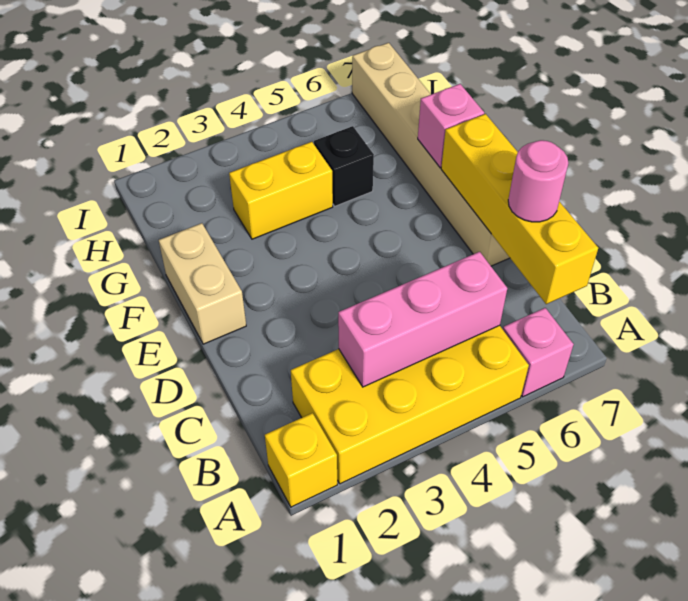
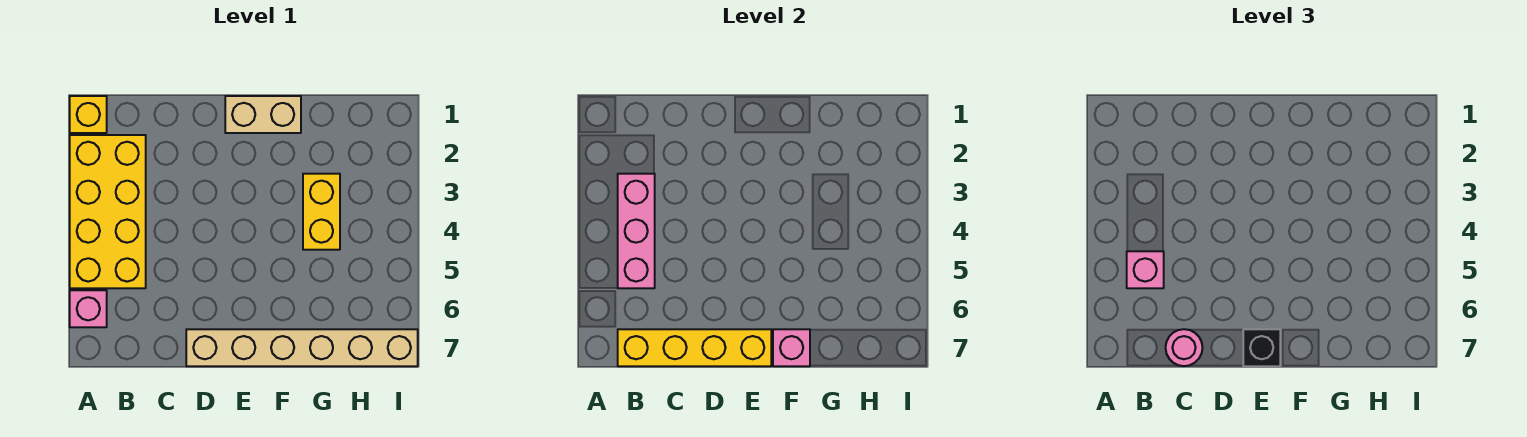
none -> pink 1x1 brick [1127,251,1164,288]
black 1x1 brick [314,126,374,206] -> black 1x1 brick moved to [1243,329,1280,366]

